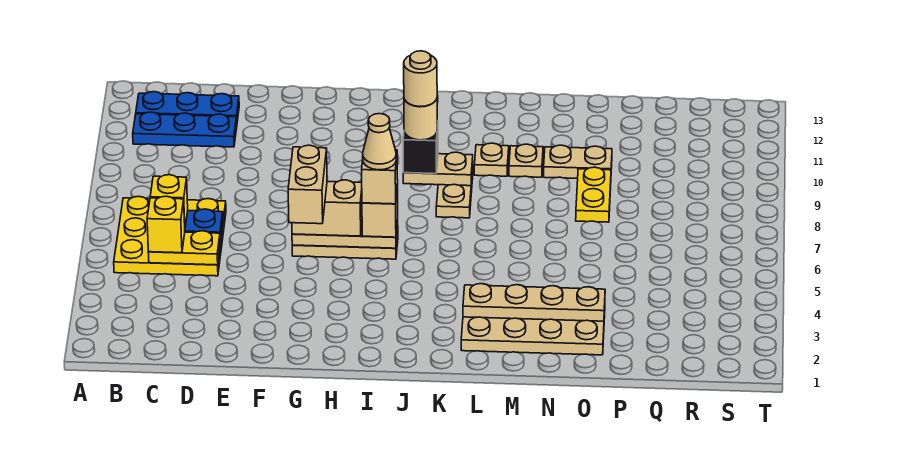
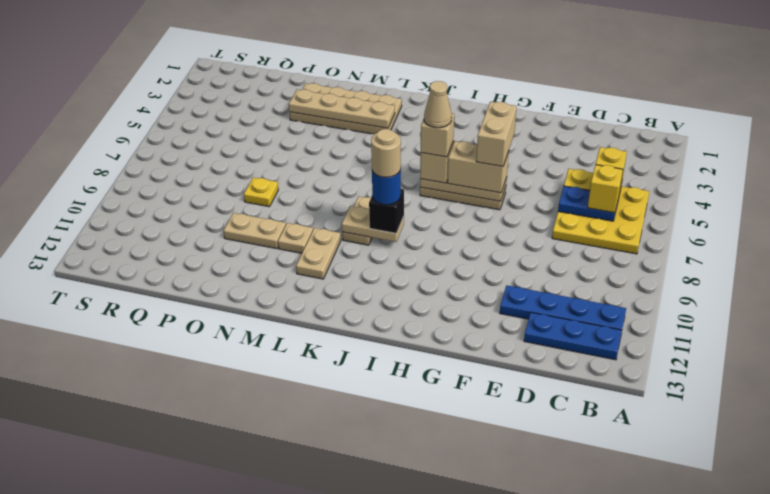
blue 1x3 plate [133,112,237,147] -> blue 1x4 plate [500,286,626,330]
tan 1x1 round brick [404,99,437,140] -> blue 1x1 round brick [372,169,401,205]
tan 1x1 plate [474,143,509,176] -> tan 1x2 plate [296,228,341,279]
yellow 1x2 plate [576,167,611,222] -> yellow 1x1 plate [244,177,278,207]

